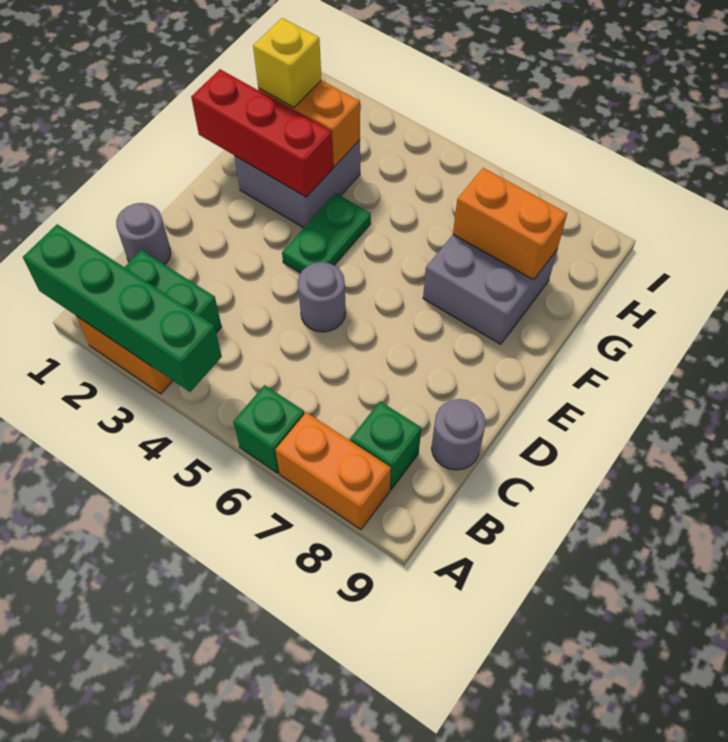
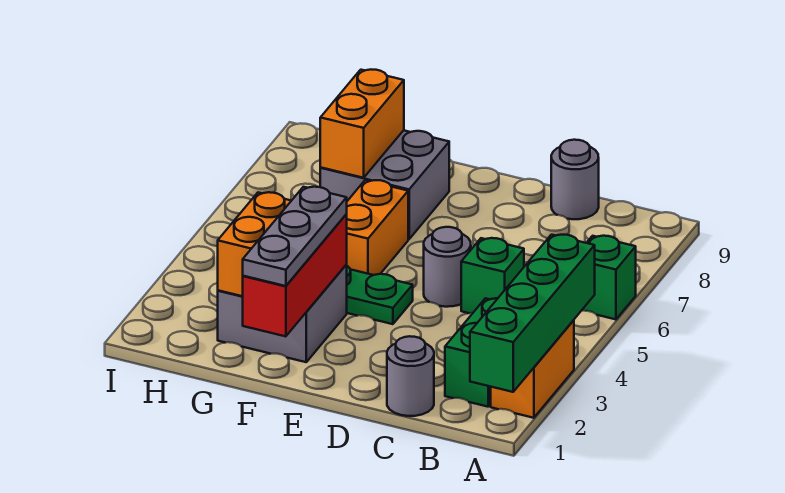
orange 1x2 brick [275,412,391,530] -> orange 1x2 brick moved to [346,180,408,275]
green 1x1 brick [351,401,421,490] -> green 1x1 brick moved to [461,238,524,313]
none -> grey 1x3 plate [243,187,347,286]
yellow 1x1 brick [253,18,321,107] -> none

